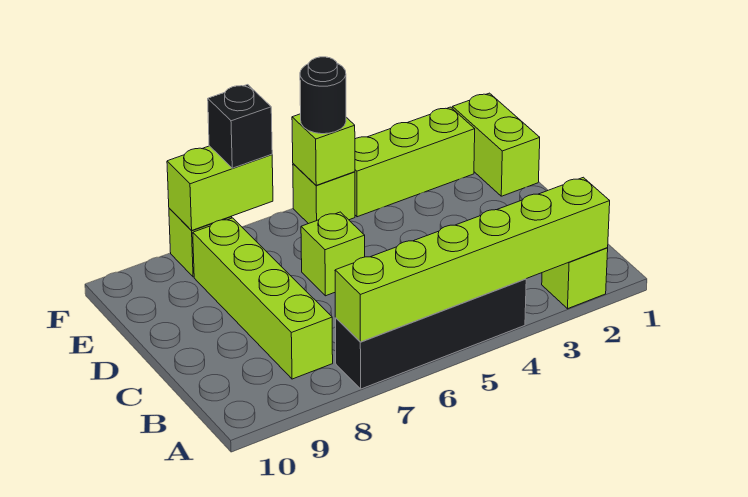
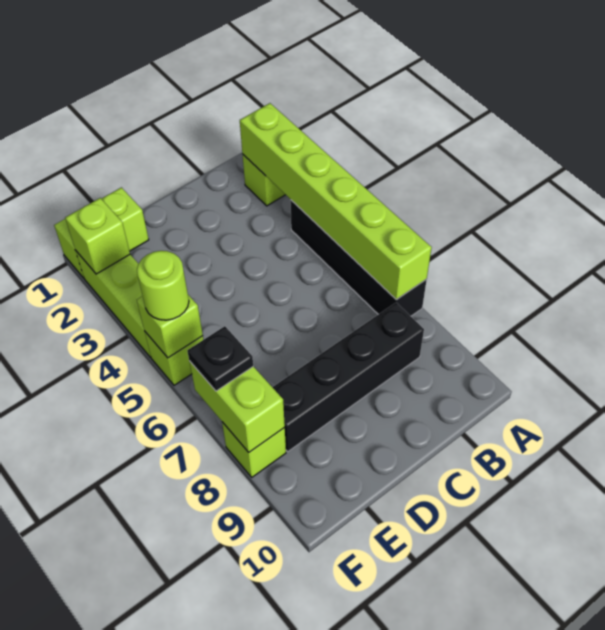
lime 1x4 brick [193,218,333,379] -> black 1x4 brick [273,303,424,451]
lime 1x1 brick [301,212,365,296] -> lime 1x1 brick moved to [65,198,130,274]
black 1x1 round brick [300,57,346,134] -> lime 1x1 round brick [137,251,189,320]
black 1x1 brick [208,85,272,168] -> black 1x1 plate [187,326,253,391]

